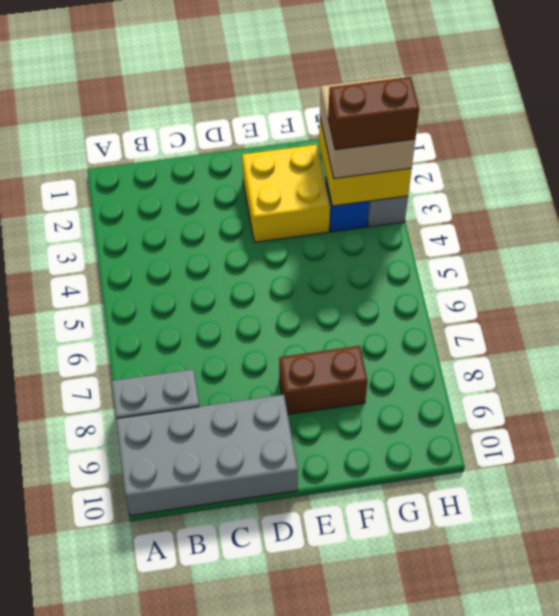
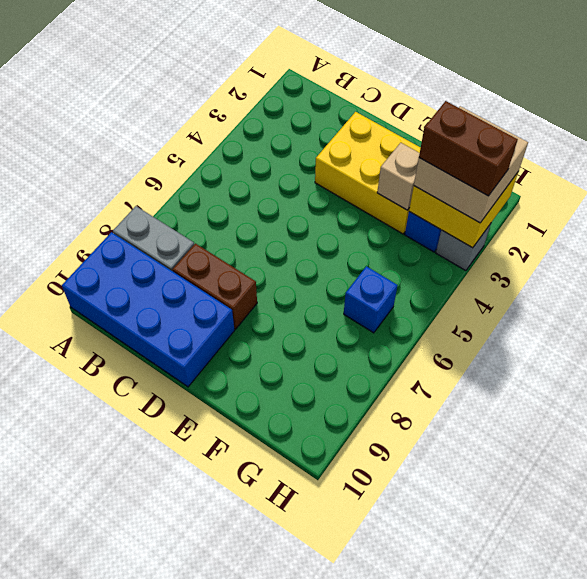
grey 2x4 brick [116,395,298,516] -> blue 2x4 brick [62,232,234,387]
yellow 2x2 brick [242,145,330,242] -> yellow 2x3 brick [315,112,421,234]
brown 1x2 brick [279,346,367,414] -> brown 1x2 brick moved to [173,243,257,329]
none -> tan 1x1 brick [377,143,420,210]
none -> blue 1x1 brick [344,266,397,333]

